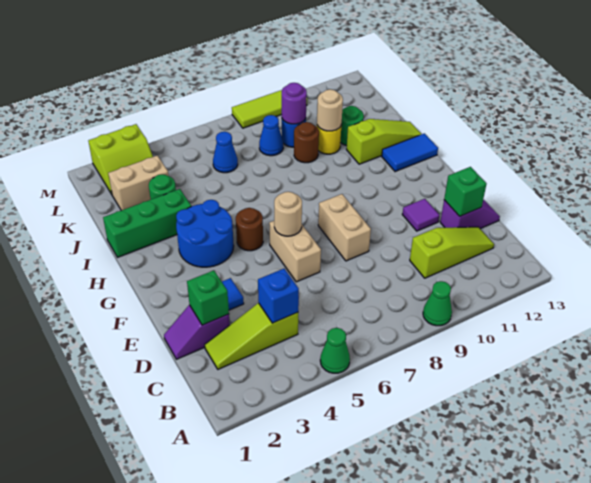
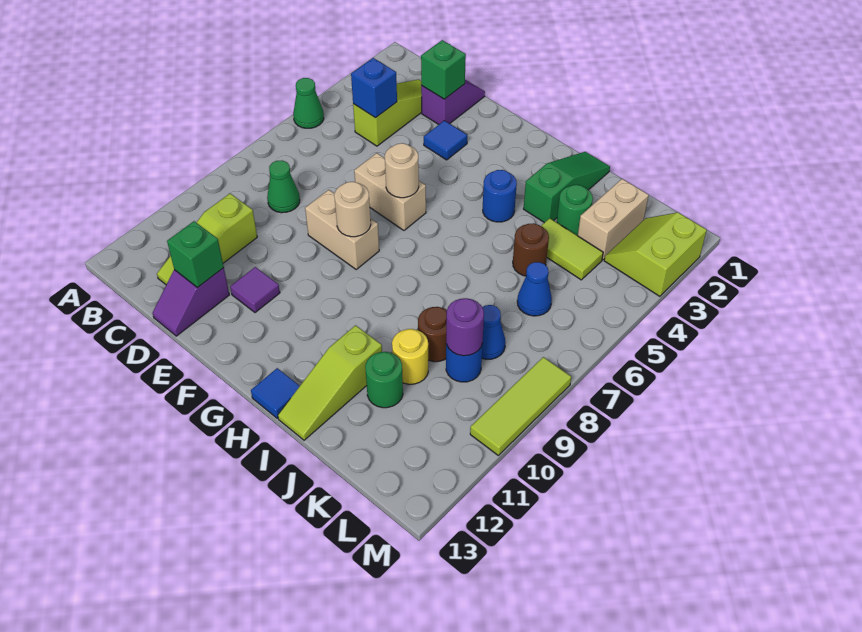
green 1x1 cone [423,281,452,326] -> green 1x1 cone moved to [267,161,300,213]
blue 2x2 round brick [176,200,234,267] -> blue 1x1 round brick [483,170,517,222]
brown 1x1 round brick [236,208,263,251] -> brown 1x1 round brick moved to [513,223,549,276]
blue 1x2 tile [382,133,438,172] -> blue 1x1 tile [251,368,300,418]
green 1x3 brick [103,189,191,257] -> green 1x3 slope [523,152,610,223]
none -> lime 1x2 tile [541,218,603,280]
tan 1x1 round brick [317,89,343,131] -> tan 1x1 round brick moved to [334,182,371,237]

